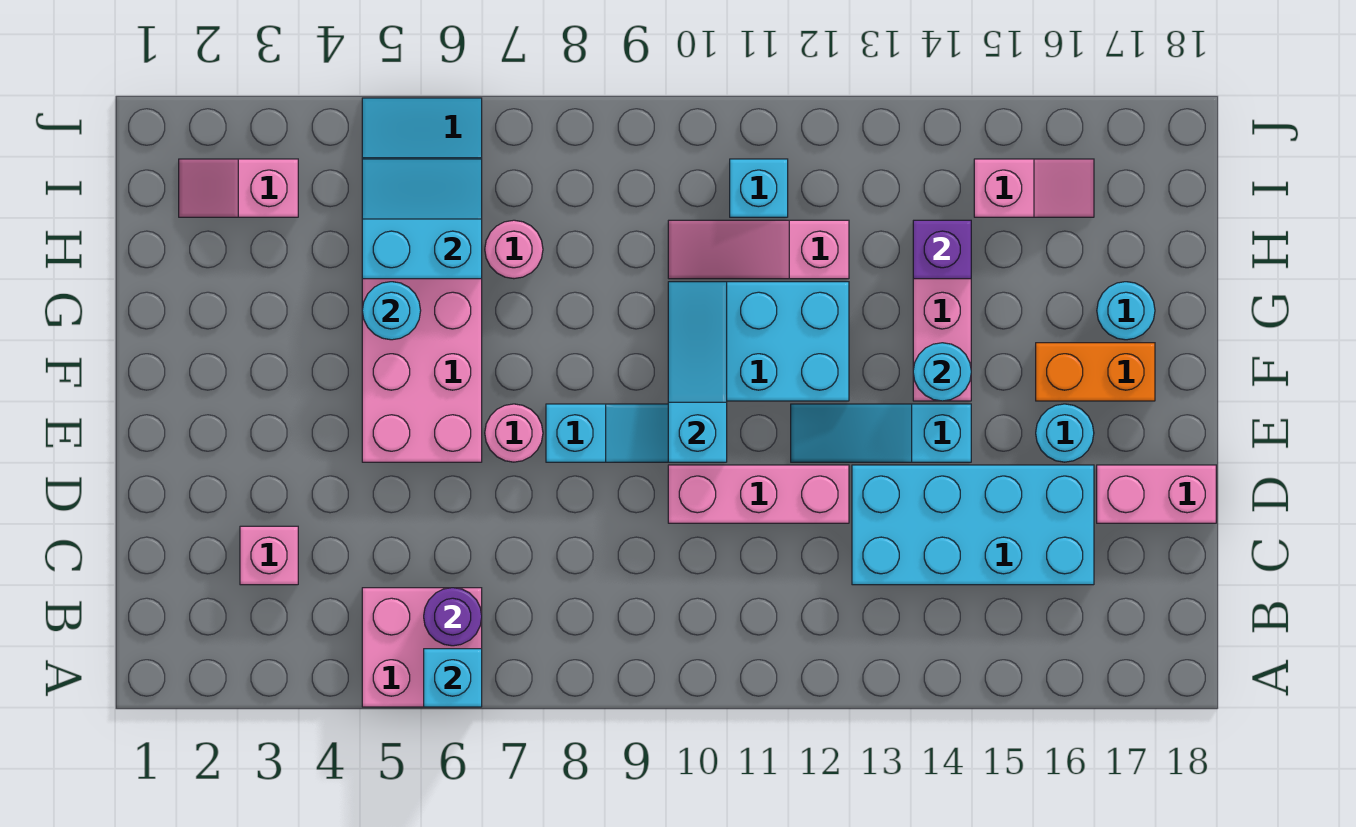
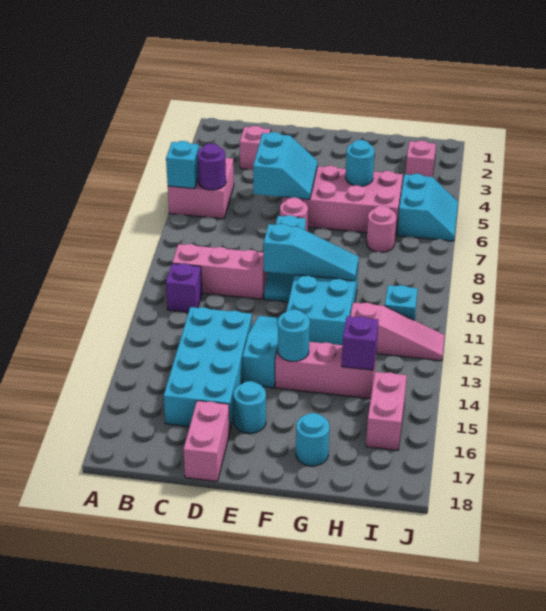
none -> purple 1x1 brick [166,263,202,312]
pink 1x3 brick [668,465,849,523] -> pink 1x3 brick turned to [172,244,267,299]
orange 1x2 brick [1036,343,1155,401] -> none
cyan 2x2 slope [362,159,482,279] -> cyan 2x2 slope moved to [253,132,318,199]
pink 1x3 slope [668,220,849,279] -> pink 1x3 slope turned to [351,303,445,361]
pink 1x2 slope [974,159,1094,217] -> pink 1x2 brick [366,372,407,450]

